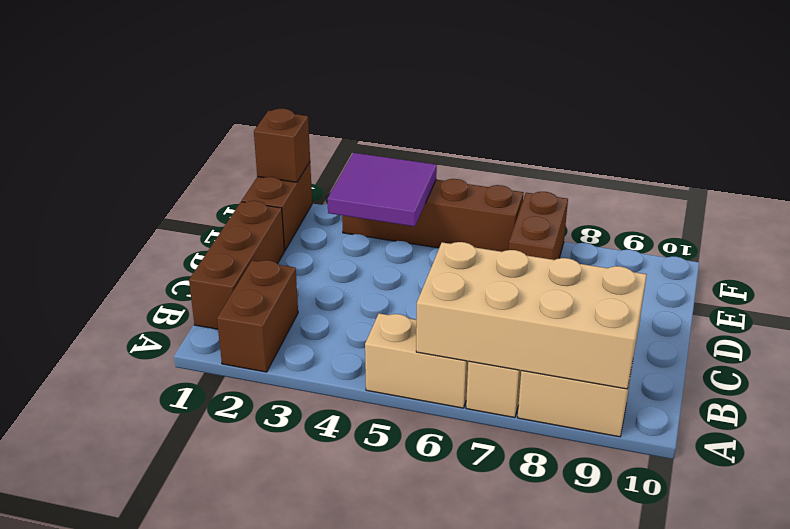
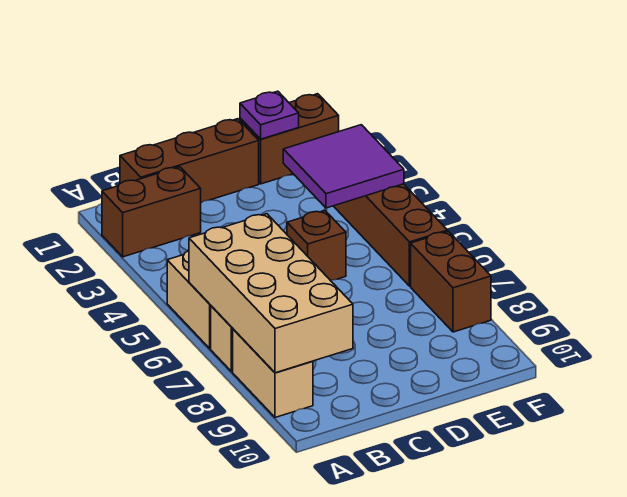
none -> purple 1x1 plate [240,91,299,139]
brown 1x2 brick [509,192,568,260] -> brown 1x2 brick turned to [411,231,491,332]
brown 1x1 brick [254,109,310,182] -> brown 1x1 brick moved to [287,211,346,281]

